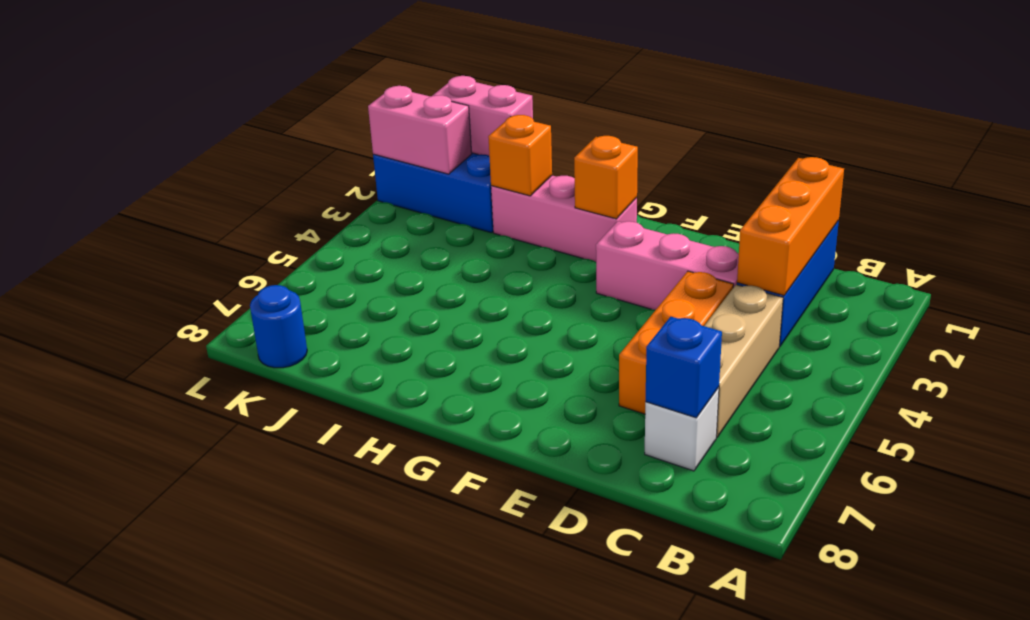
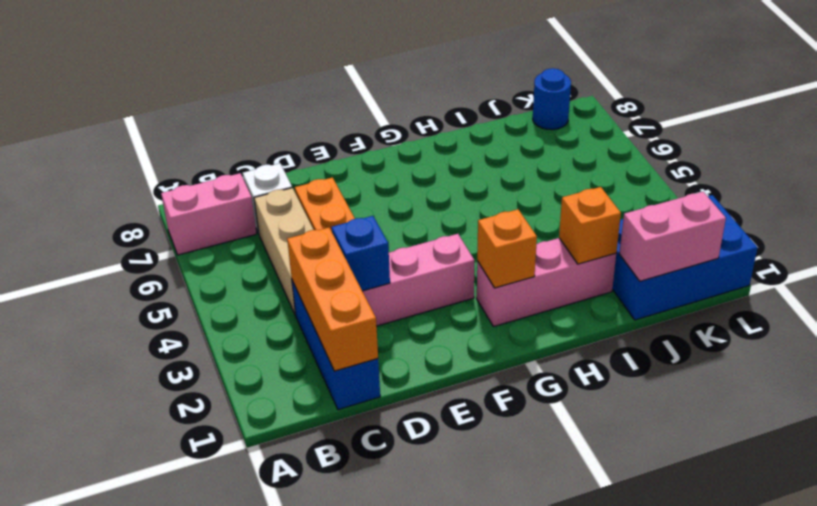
blue 1x1 brick [645,317,722,418] -> blue 1x1 brick moved to [332,216,390,291]
pink 1x2 brick [368,86,472,174] -> pink 1x2 brick moved to [161,173,256,255]

